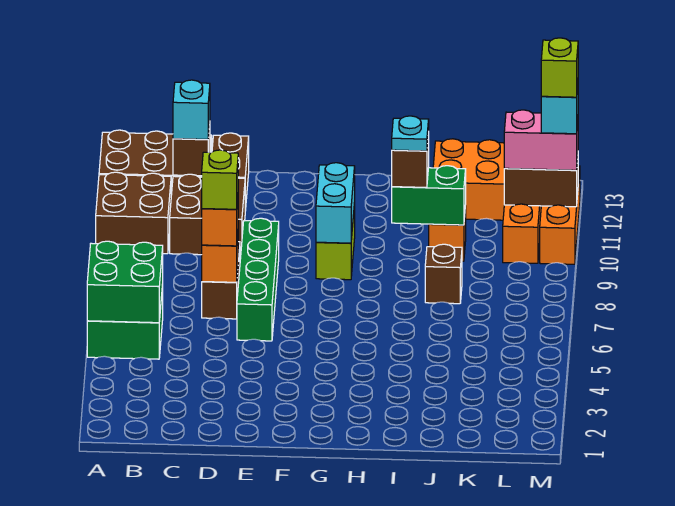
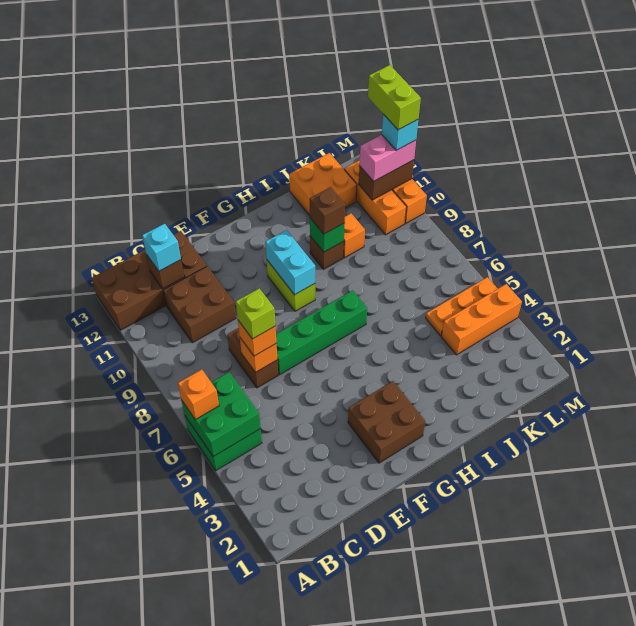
none -> orange 1x1 brick [178,370,219,420]
brown 2x2 brick [96,172,171,254] -> brown 2x2 brick moved to [348,381,425,463]
green 1x4 brick [237,218,279,341] -> green 1x4 brick turned to [276,290,367,375]
green 1x2 brick [392,166,466,225] -> green 1x1 brick [310,218,345,252]
cyan 1x1 plate [392,116,429,151] -> none
brown 1x1 brick [425,244,462,304] -> brown 1x1 brick moved to [310,236,344,269]
none -> orange 1x3 brick [441,284,522,355]
none -> orange 1x3 plate [426,277,498,336]
lime 1x1 brick [541,38,578,97] -> lime 1x2 brick [368,65,421,130]

